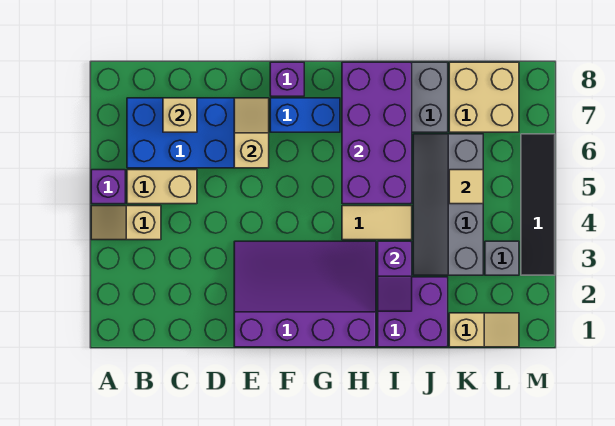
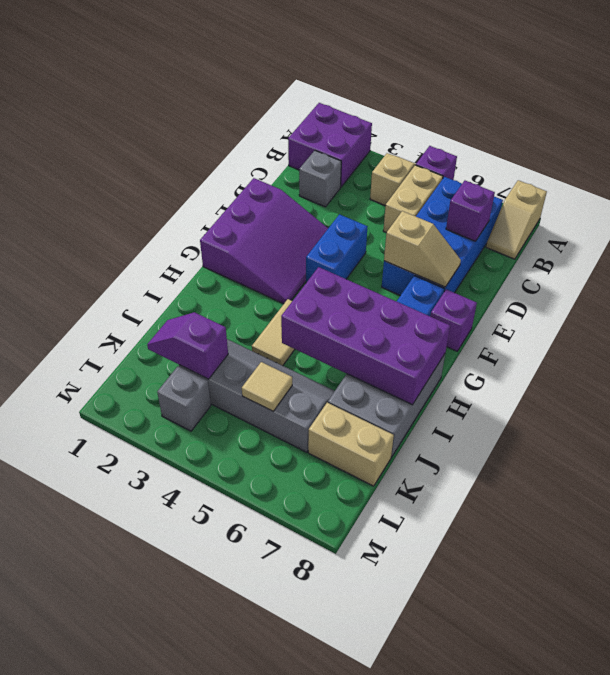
none -> grey 1x1 brick [299,151,341,207]
tan 1x1 brick [163,98,197,132] -> purple 1x1 brick [446,181,495,241]
purple 3x4 slope [234,241,376,347] -> purple 3x3 slope [200,178,328,304]
none -> blue 1x2 brick [306,214,368,283]
purple 2x2 brick [378,277,448,347] -> purple 2x2 brick moved to [288,103,372,187]
purple 1x2 slope [378,241,412,311] -> purple 1x2 slope moved to [147,312,228,379]
tan 1x2 slope [449,313,519,347] -> tan 1x2 slope moved to [486,180,547,259]
tan 2x2 brick [449,62,519,132] -> tan 1x2 brick [308,403,394,486]
black 1x4 tile [521,134,555,275] -> none

